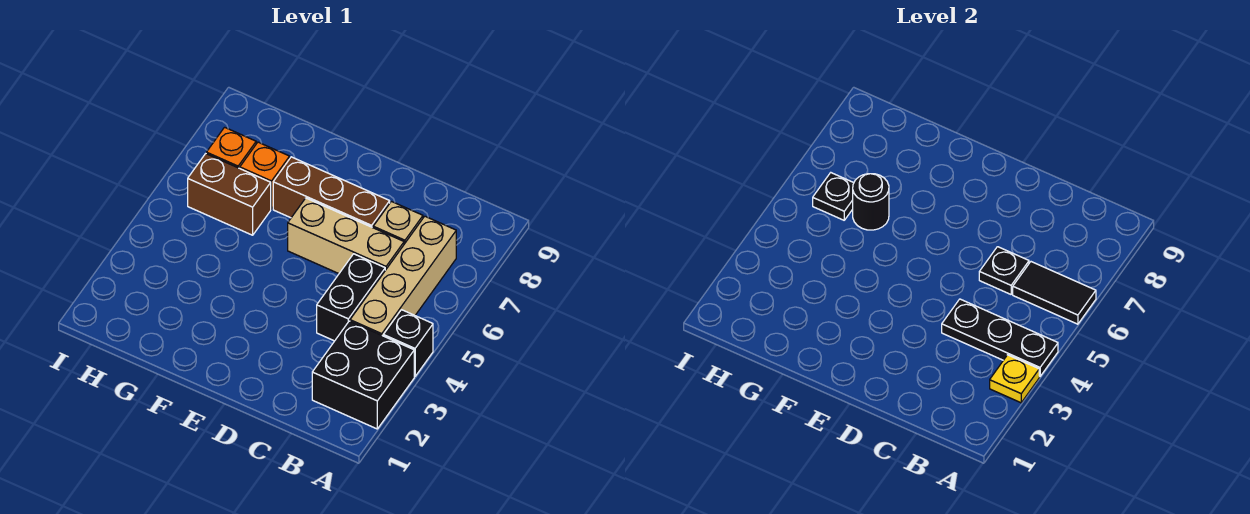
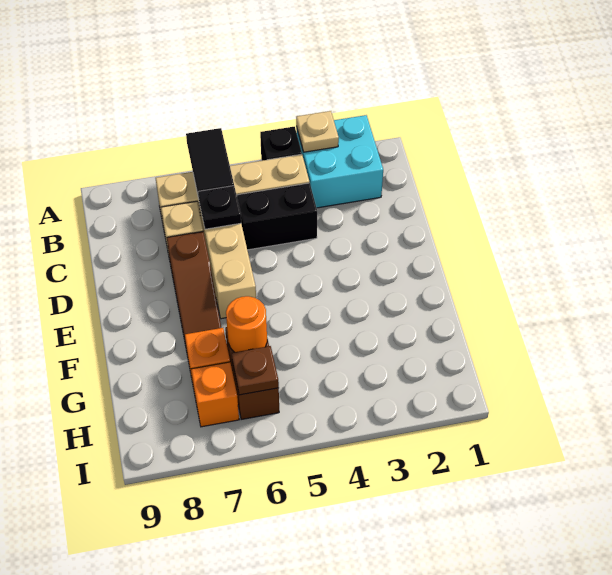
black 2x2 brick [312,321,414,429] -> cyan 2x2 brick [297,115,383,208]
yellow 1x1 plate [990,355,1039,403] -> tan 1x1 plate [296,111,339,152]
black 1x3 plate [942,299,1058,376] -> none
brown 1x3 brick [273,157,390,228] -> brown 1x3 slope [167,232,221,351]
black 1x1 round brick [853,174,889,230] -> orange 1x1 round brick [226,296,267,352]
black 1x1 plate [813,173,854,220] -> brown 1x1 plate [232,346,279,395]

